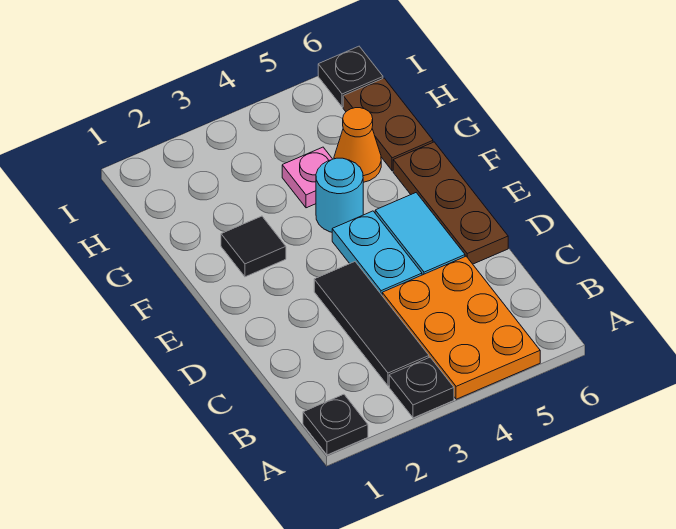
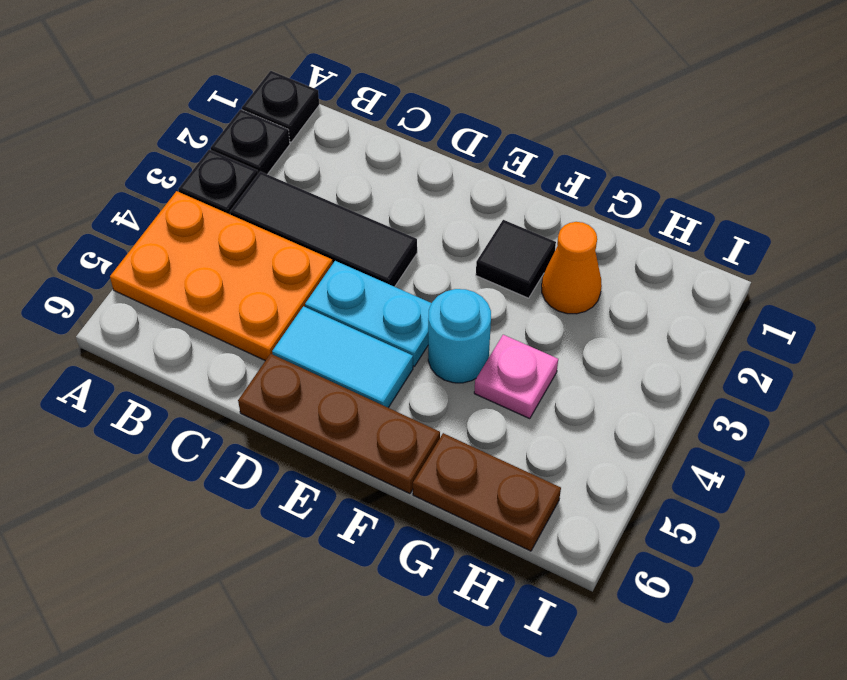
orange 1x1 cone [334,108,381,182] -> orange 1x1 cone moved to [542,222,602,314]
black 1x1 plate [318,46,383,107] -> black 1x1 plate moved to [211,109,290,174]

